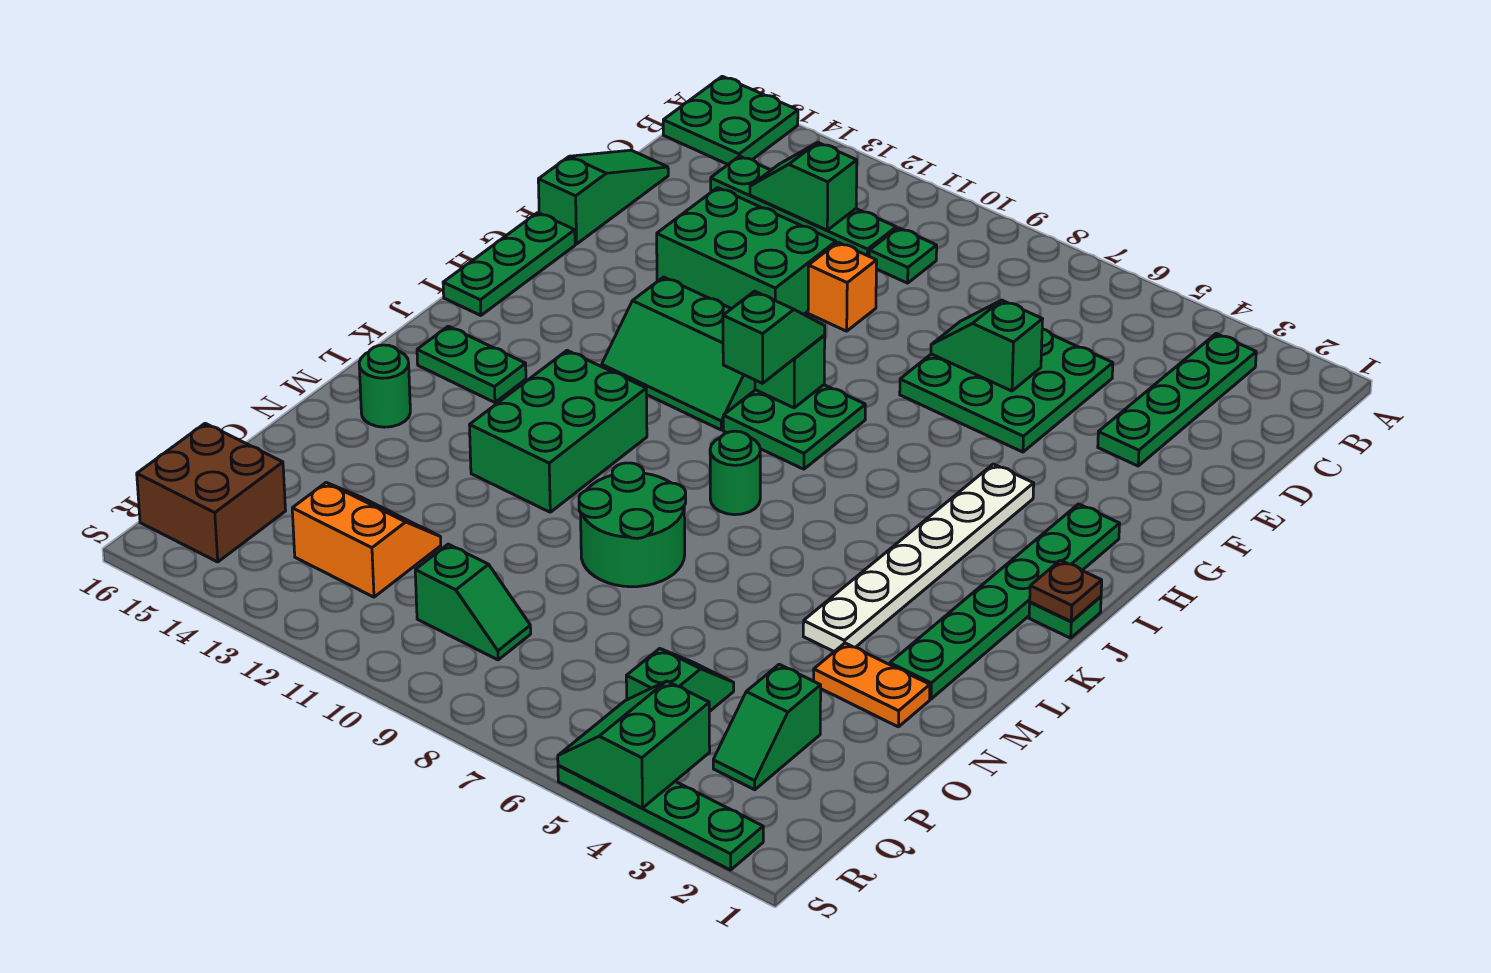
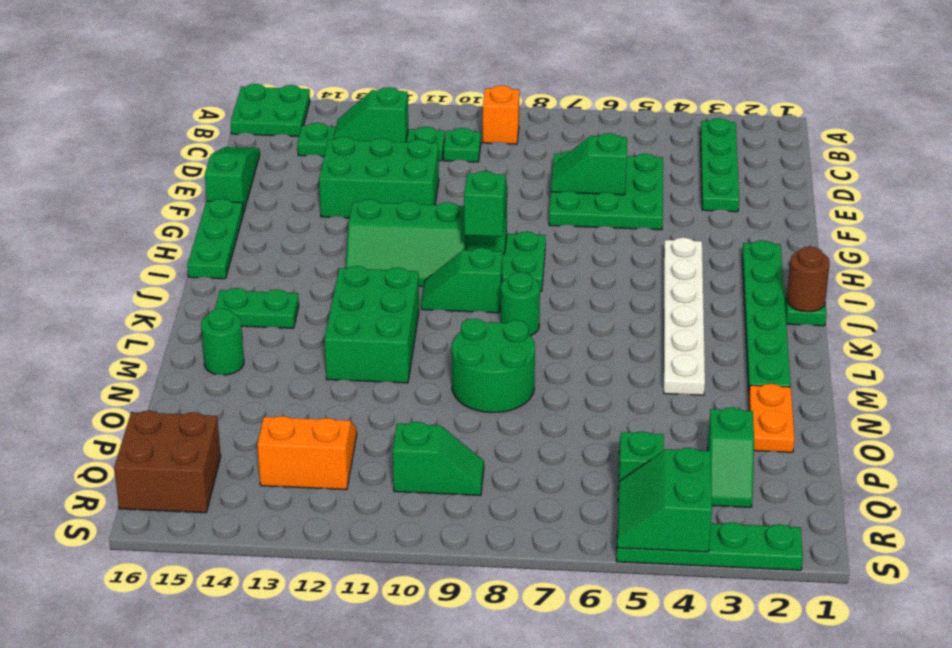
orange 1x1 brick [808,243,877,331] -> orange 1x1 brick moved to [483,85,519,144]
brown 1x1 plate [1030,560,1102,622] -> brown 1x1 round brick [787,247,830,312]
none -> green 1x2 slope [421,248,502,313]
orange 1x2 plate [814,643,930,727] -> orange 1x2 plate turned to [749,383,795,452]

